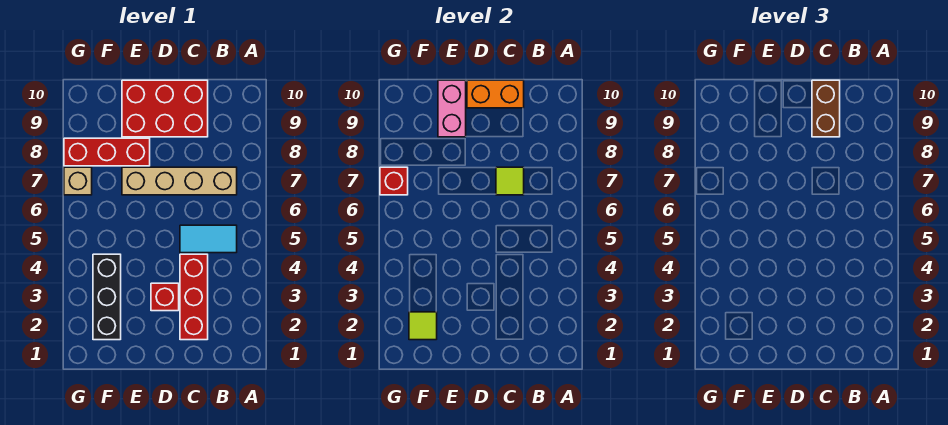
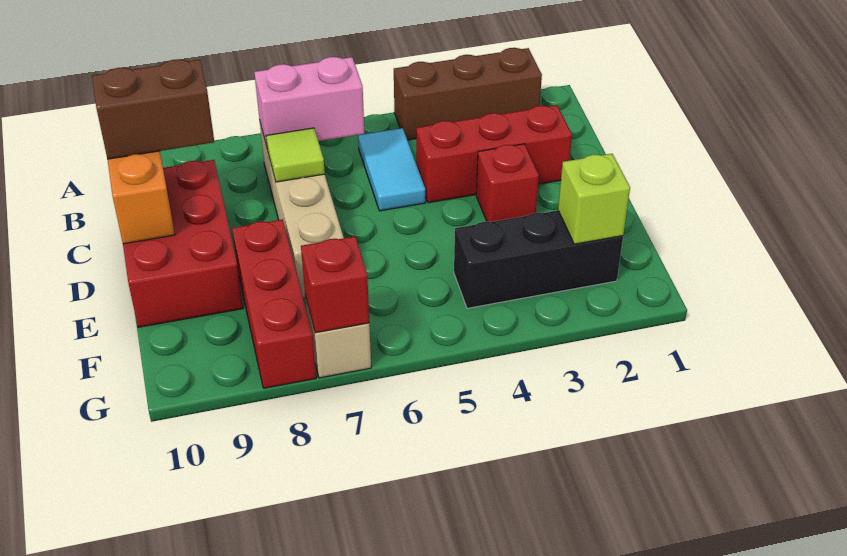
none -> brown 1x3 brick [394,48,542,140]
pink 1x2 brick [438,80,466,137] -> pink 1x2 brick moved to [254,57,364,147]
lime 1x1 tile [409,312,437,340] -> lime 1x1 brick [558,154,630,244]

